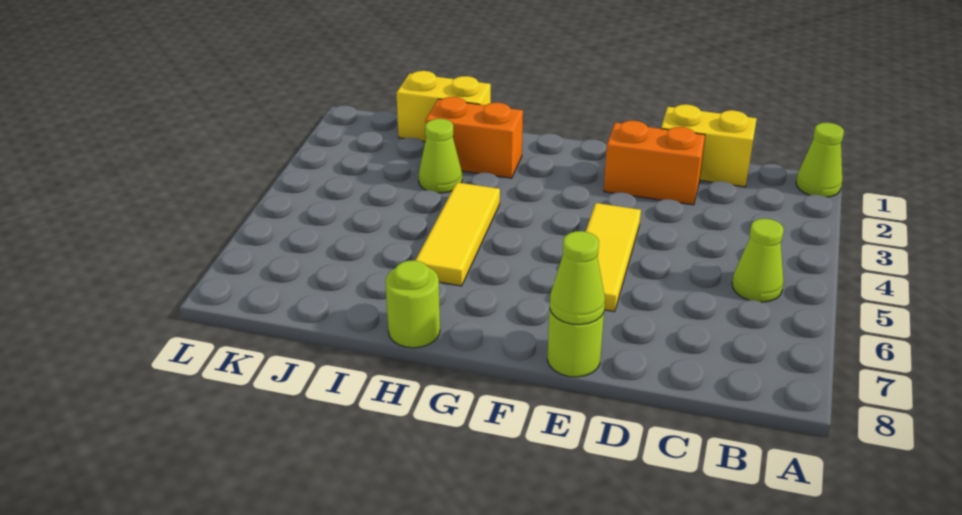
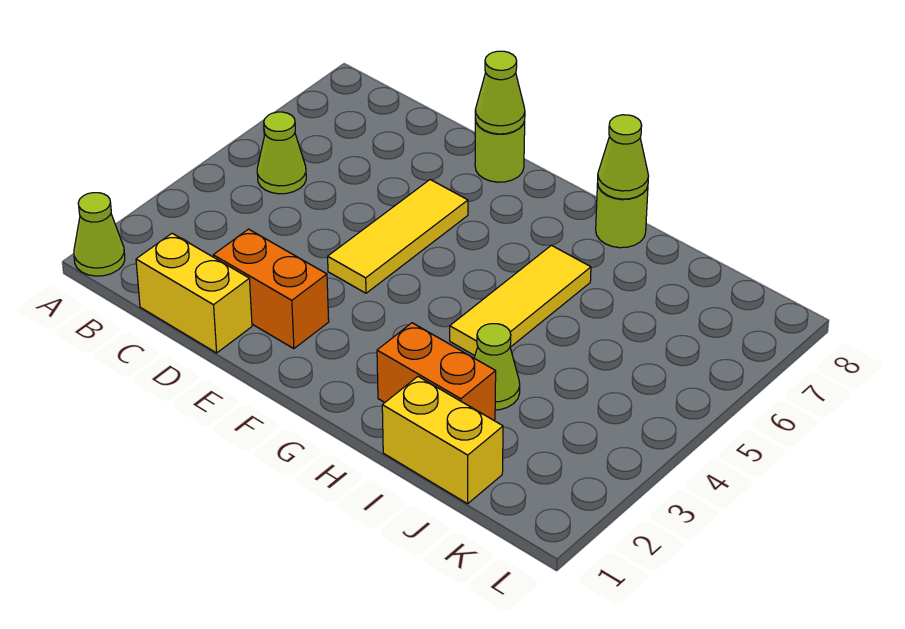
none -> lime 1x1 cone [598,115,649,199]

